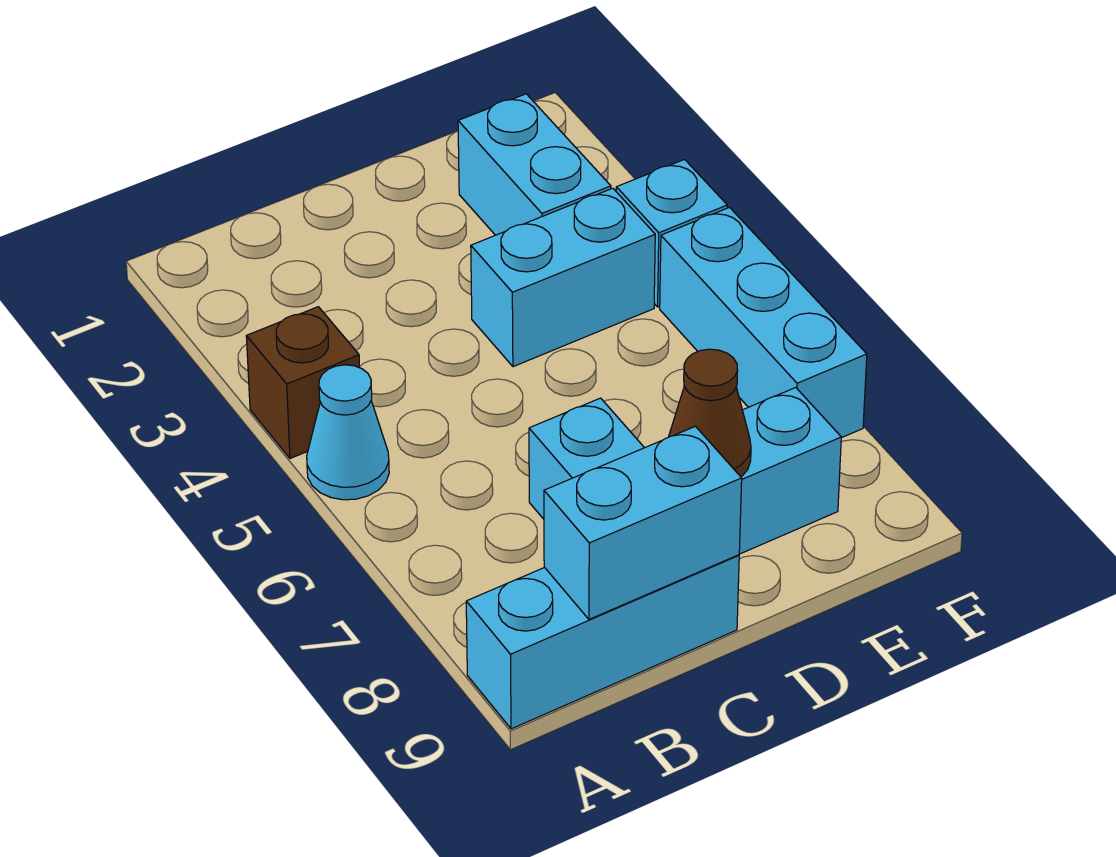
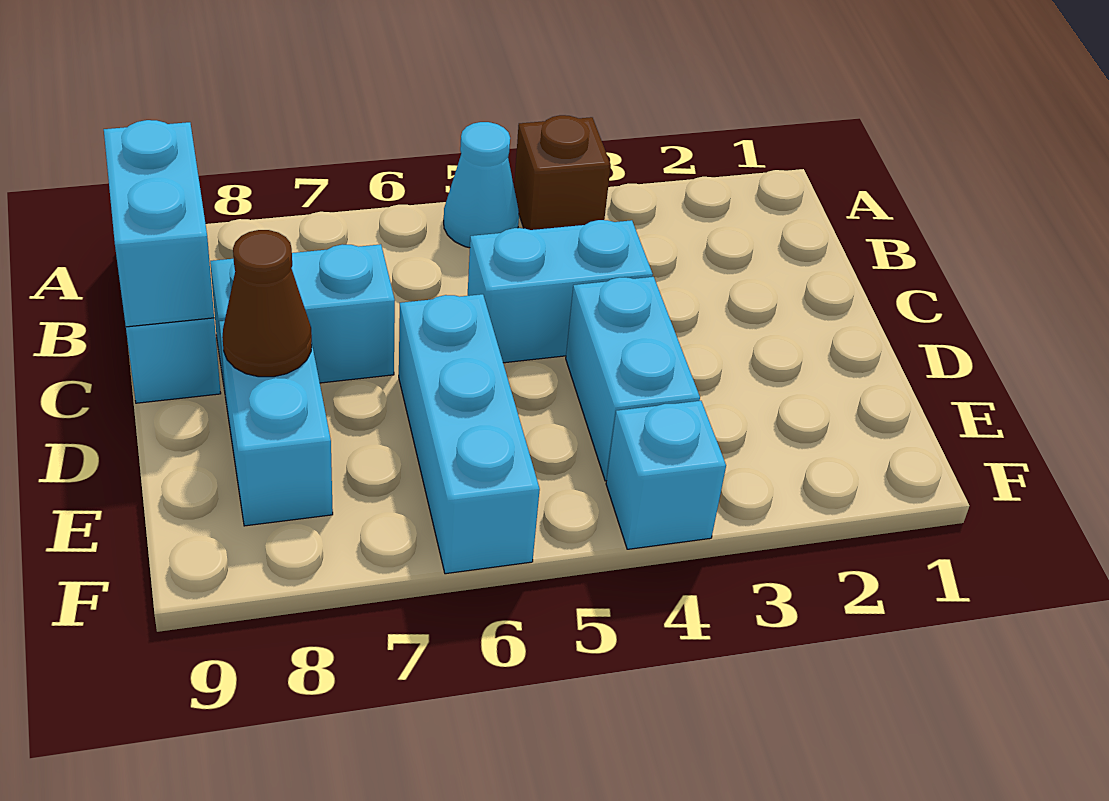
cyan 1x2 brick [458,94,611,235] -> cyan 1x2 brick moved to [468,220,653,363]
cyan 1x3 brick [660,207,867,438] -> cyan 1x3 brick turned to [399,294,540,574]

